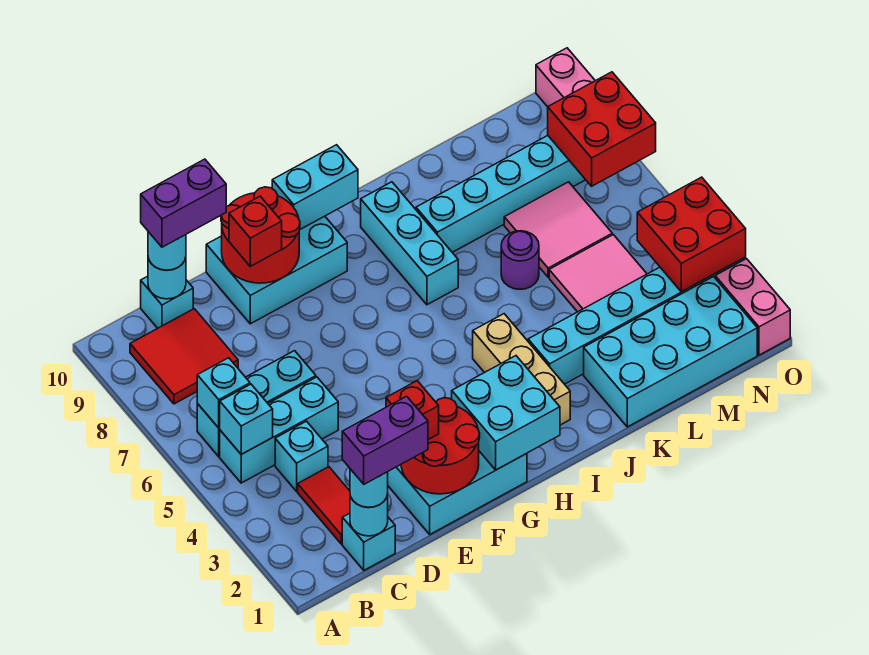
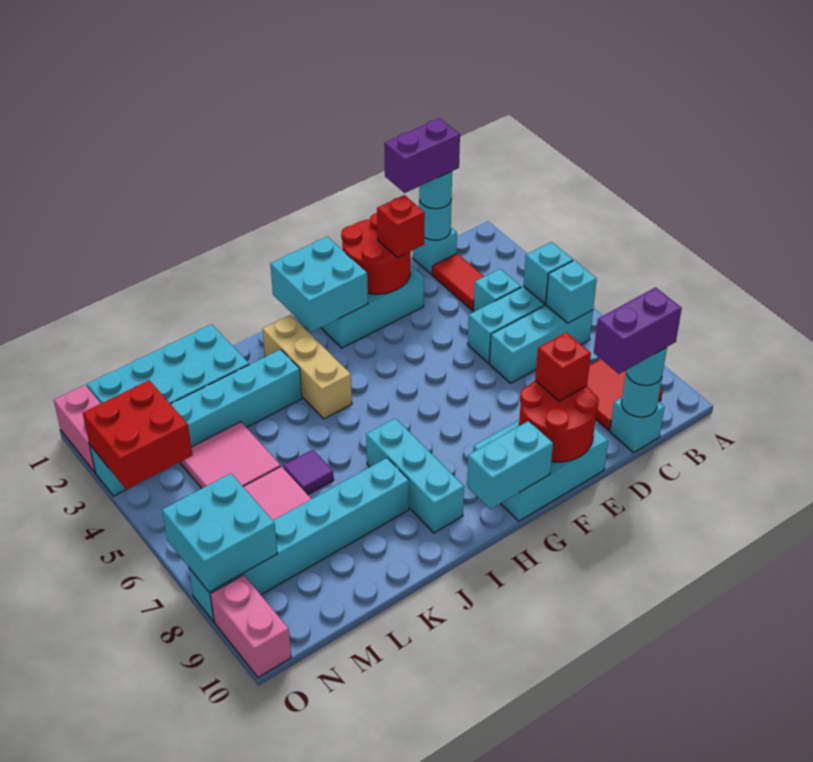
purple 1x1 round brick [501,231,539,289] -> purple 1x1 tile [283,450,334,495]
red 2x2 brick [548,72,656,186] -> cyan 2x2 brick [162,473,278,592]

